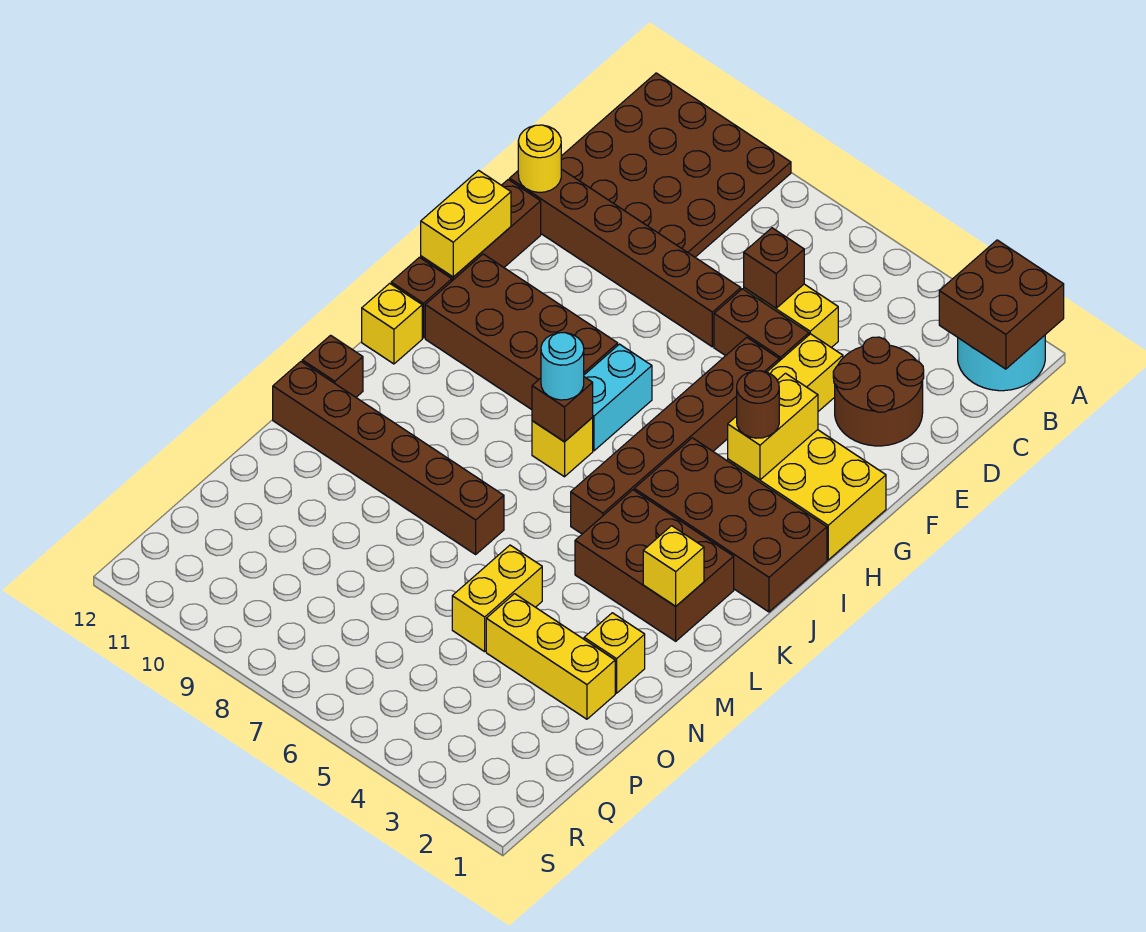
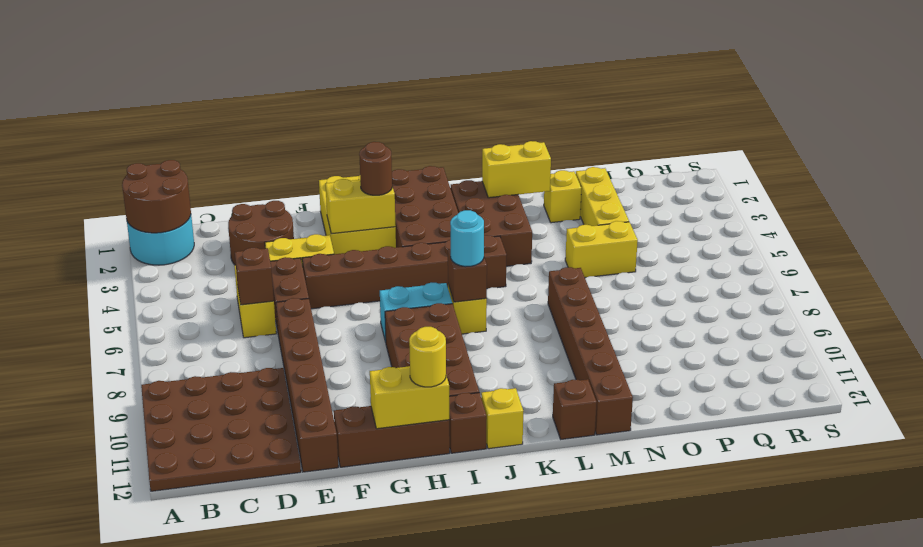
brown 2x2 brick [939,240,1064,369] -> brown 2x2 round brick [122,160,191,233]
yellow 1x1 round brick [518,125,561,192] -> yellow 1x1 round brick moved to [409,327,446,387]
yellow 1x1 brick [643,526,704,606] -> yellow 1x2 brick [482,141,551,198]

